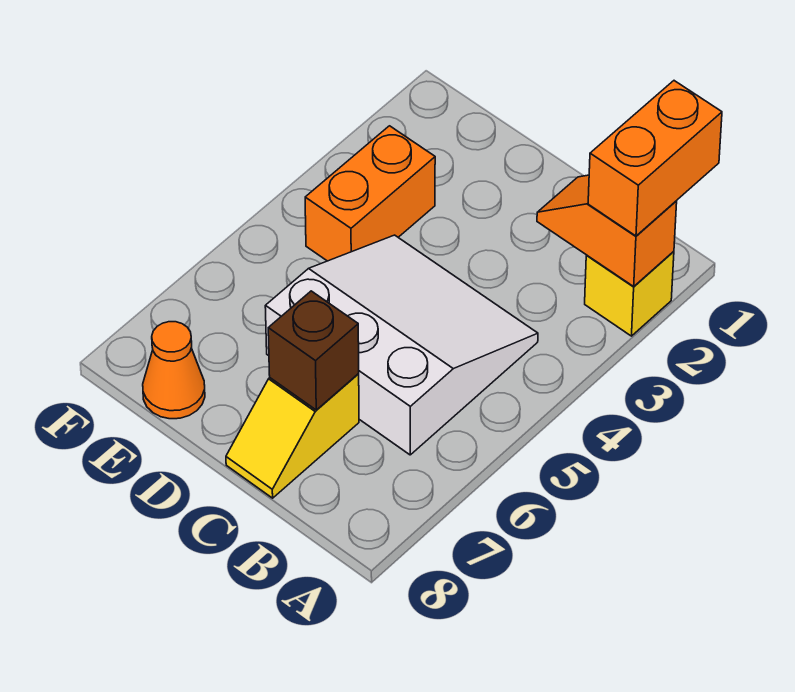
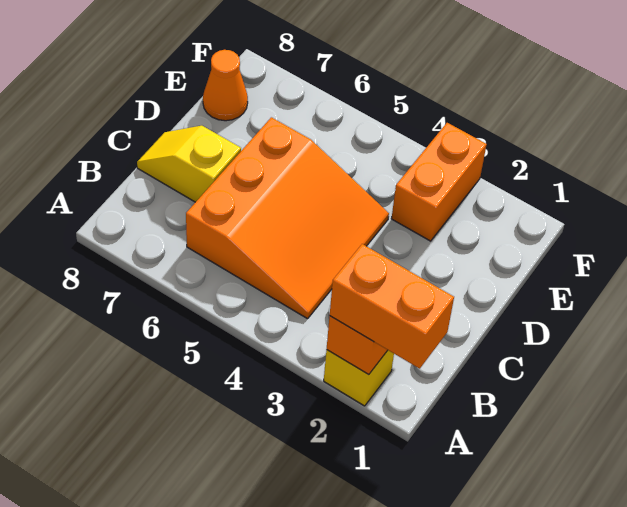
white 3x3 slope [265,235,538,455] -> orange 3x3 slope [186,117,389,319]
brown 1x1 brick [268,291,359,410] -> none
orange 1x2 brick [305,126,435,261] -> orange 1x2 brick turned to [391,123,487,241]

